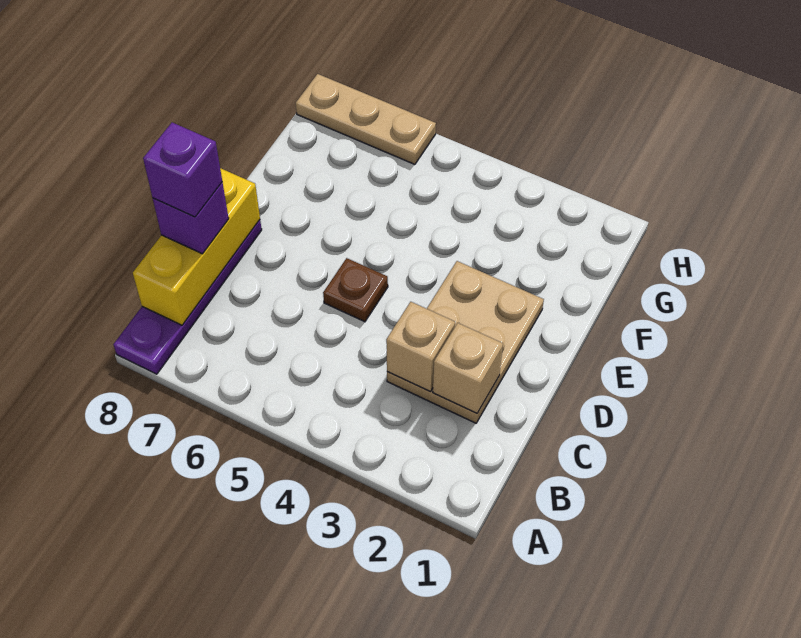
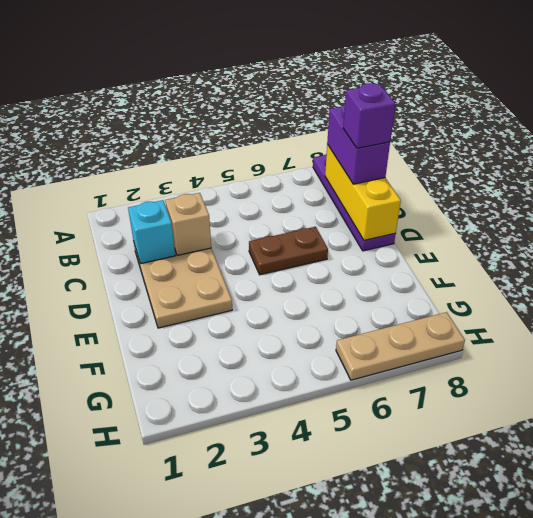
tan 1x1 brick [433,323,503,413] -> cyan 1x1 brick [128,200,175,264]
purple 1x1 brick [153,182,229,254] -> purple 1x2 brick [327,104,390,184]
brown 1x1 plate [323,258,388,322] -> brown 1x2 plate [249,227,328,275]

